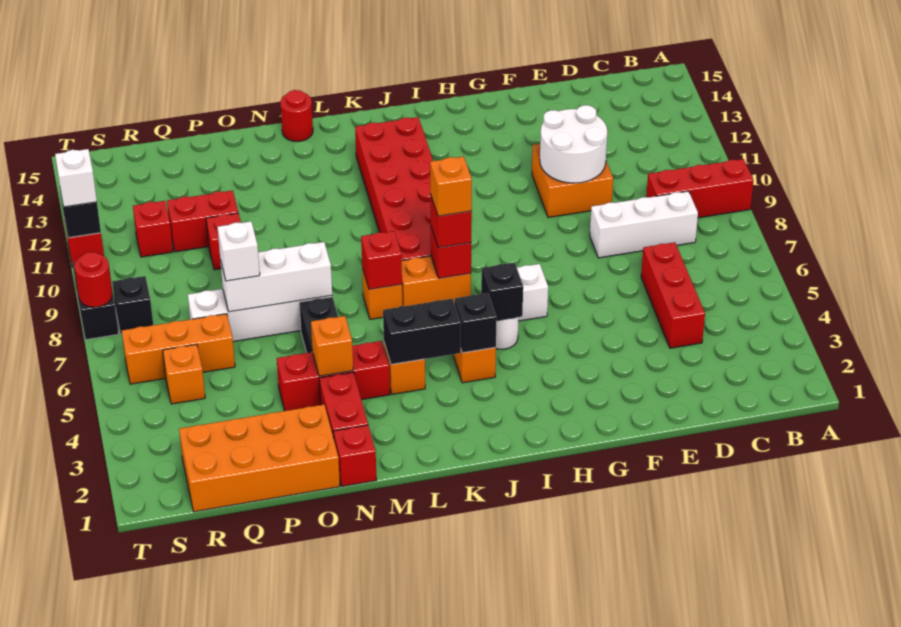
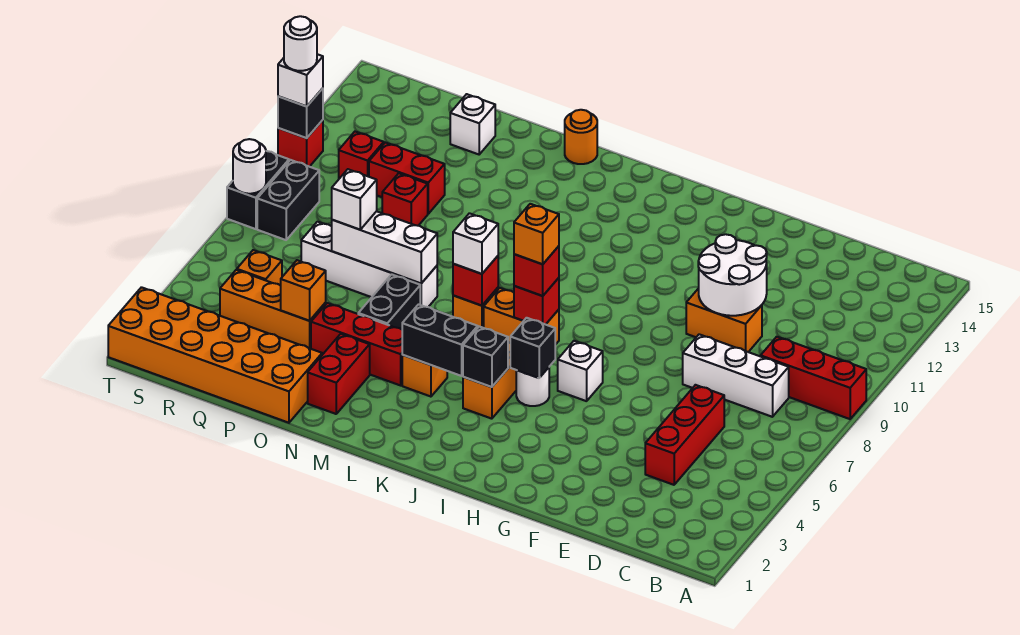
orange 2x2 brick [532,144,613,217] -> orange 1x2 brick [686,288,762,352]
red 2x6 brick [355,117,433,261] -> none
none -> white 1x1 brick [453,213,498,274]
red 1x1 round brick [280,90,313,141] -> orange 1x1 round brick [565,110,597,164]
red 1x1 brick [333,425,376,486] -> none
orange 1x1 brick [311,316,353,376] -> orange 1x1 brick moved to [281,260,326,321]
orange 2x4 brick [179,405,340,512] -> orange 2x6 brick [108,287,322,423]
none -> white 1x1 brick [450,94,495,154]
orange 1x3 brick [122,314,235,384] -> orange 1x3 brick moved to [220,270,326,349]
black 1x1 brick [112,276,153,334] -> black 1x2 brick [257,160,319,240]
red 1x1 round brick [74,252,113,307] -> white 1x1 round brick [233,139,266,194]
none -> white 1x1 round brick [284,16,317,71]

